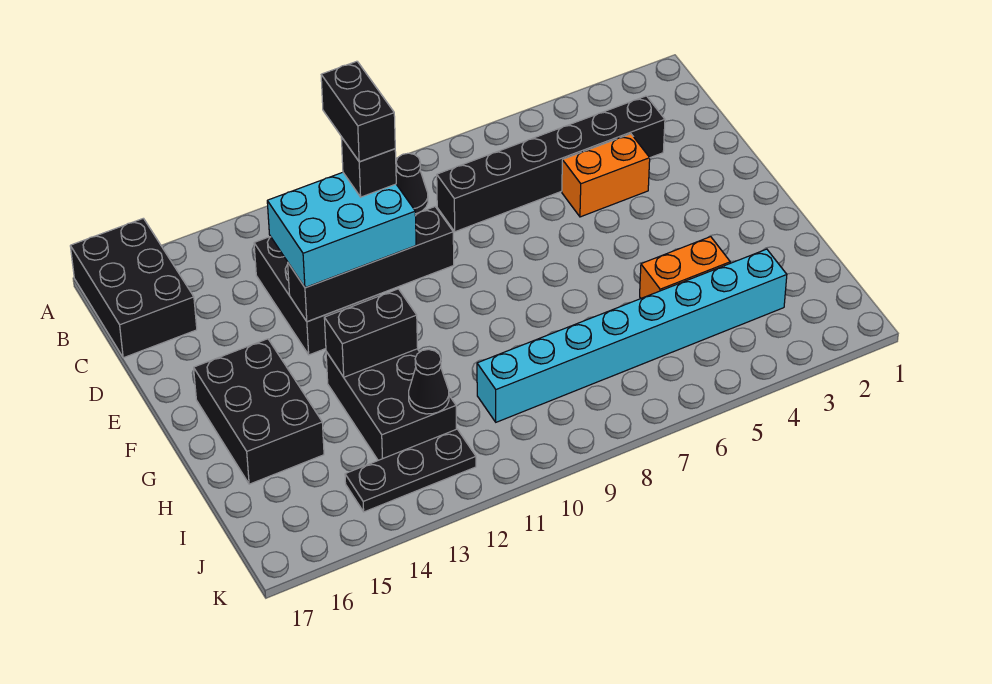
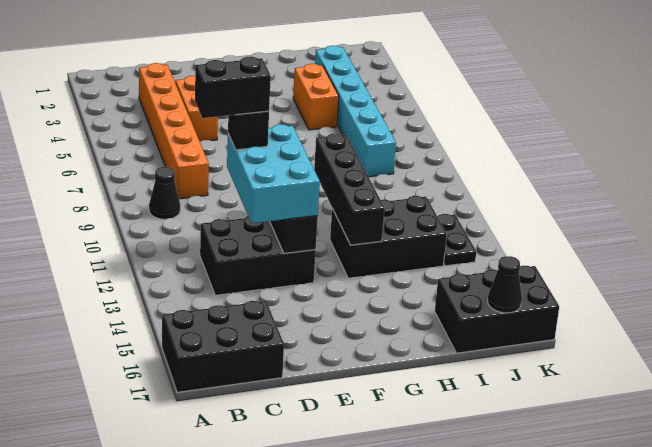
black 1x6 brick [437,96,665,232] -> orange 1x6 brick [139,63,209,199]
black 2x3 brick [194,339,324,484] -> black 2x3 brick moved to [435,266,559,353]
black 1x2 brick [324,289,418,377] -> black 1x4 brick [314,133,385,245]
cyan 1x8 brick [477,249,787,422] -> cyan 1x6 brick [315,46,396,177]
black 1x1 cone [409,349,449,414] -> black 1x1 cone moved to [487,256,522,313]
black 1x3 plate [345,429,476,512] -> black 1x2 plate [437,214,476,266]

